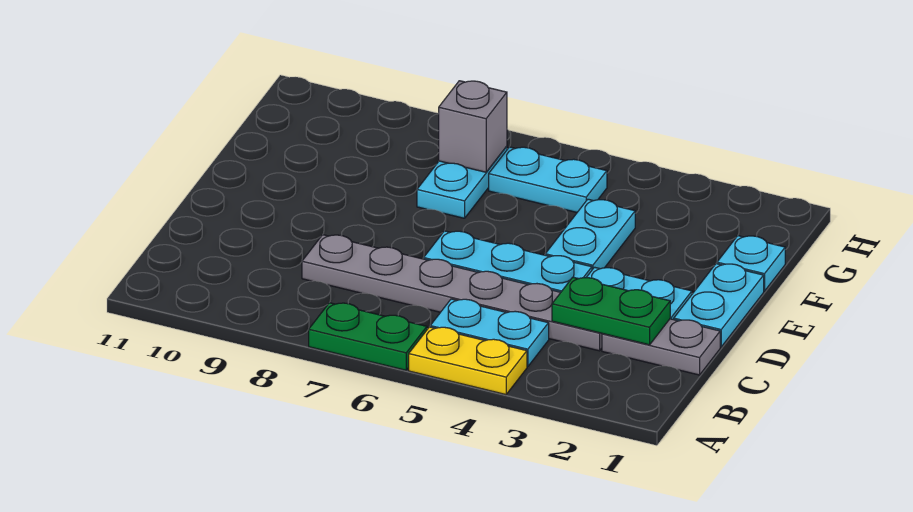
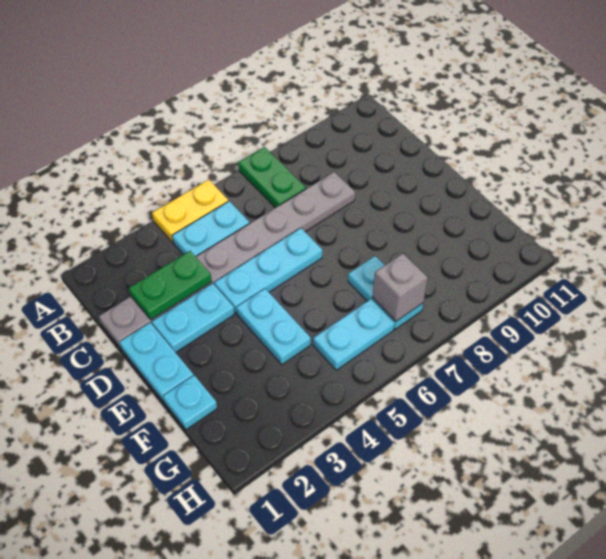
green 1x2 plate [309,303,427,370] -> green 1x2 plate turned to [238,147,306,208]

